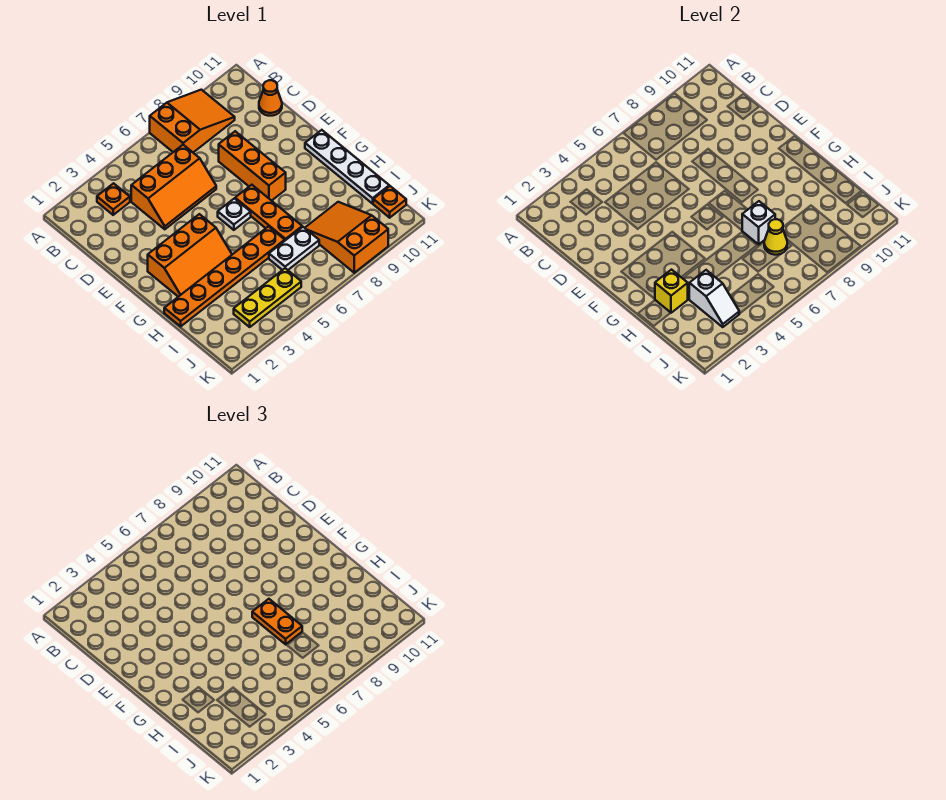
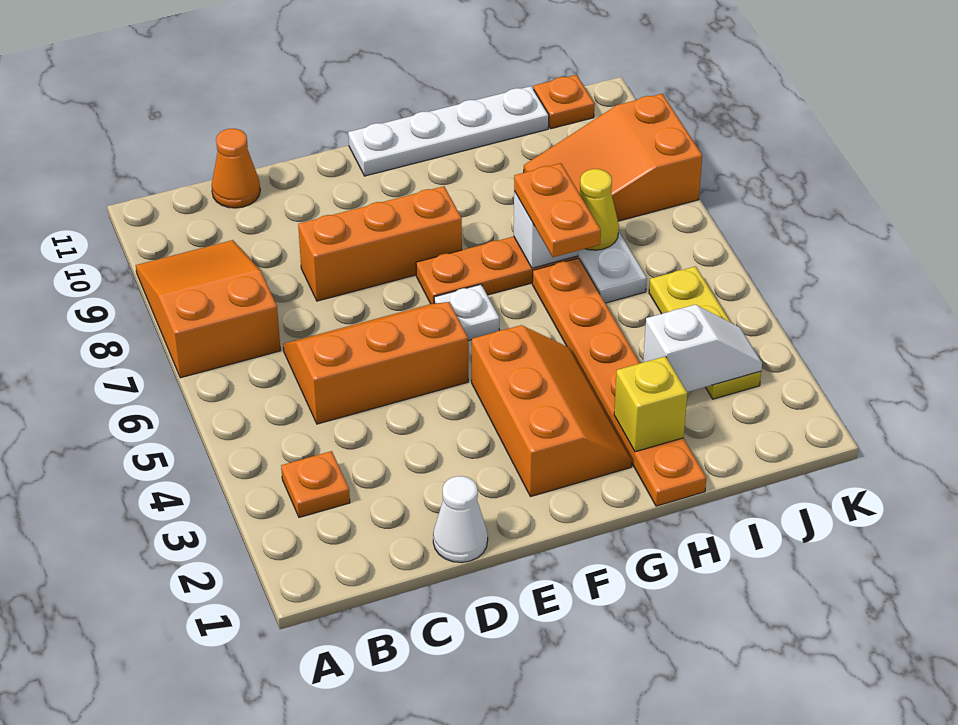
orange 2x3 slope [131,145,216,229] -> orange 2x3 slope turned to [283,302,468,424]
none -> white 1x1 cone [433,476,488,563]
orange 1x2 plate [252,599,302,644] -> orange 1x2 plate turned to [514,163,601,257]

